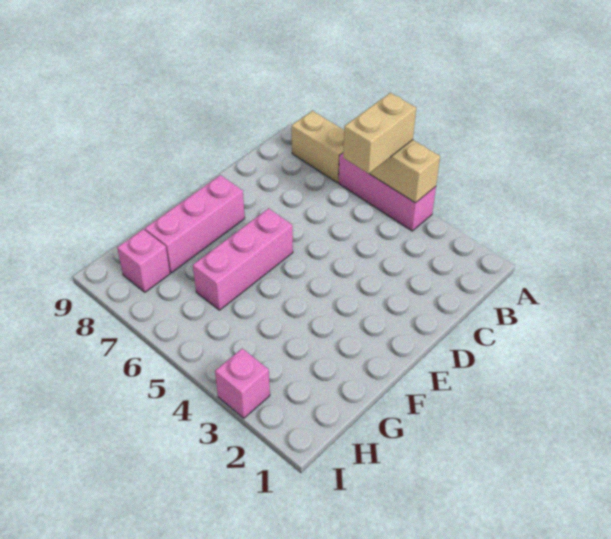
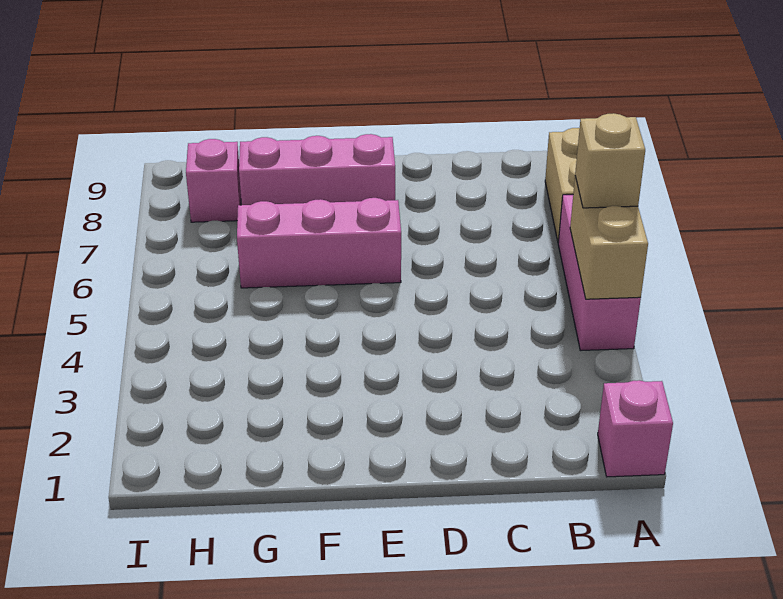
tan 1x2 brick [343,93,416,174] -> tan 1x1 brick [575,113,645,208]
pink 1x1 brick [215,349,270,418] -> pink 1x1 brick moved to [598,380,673,477]

